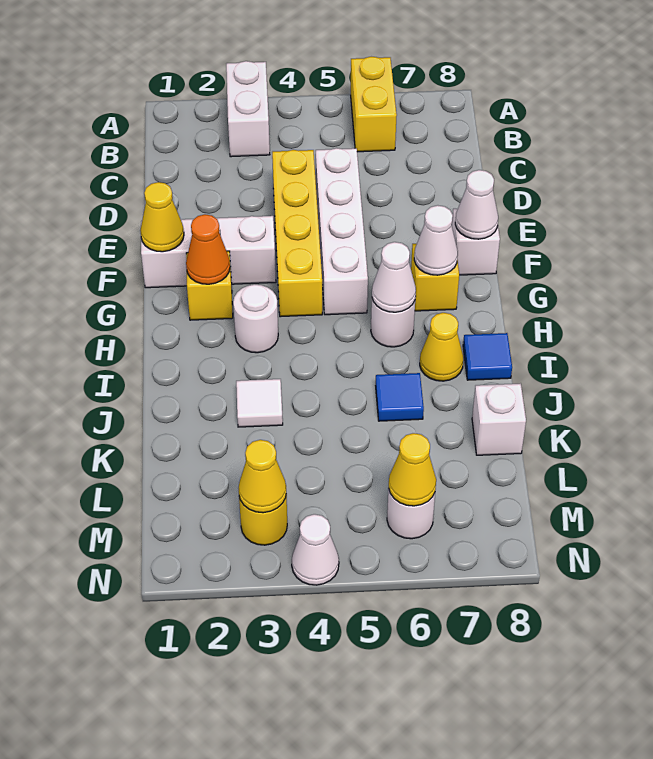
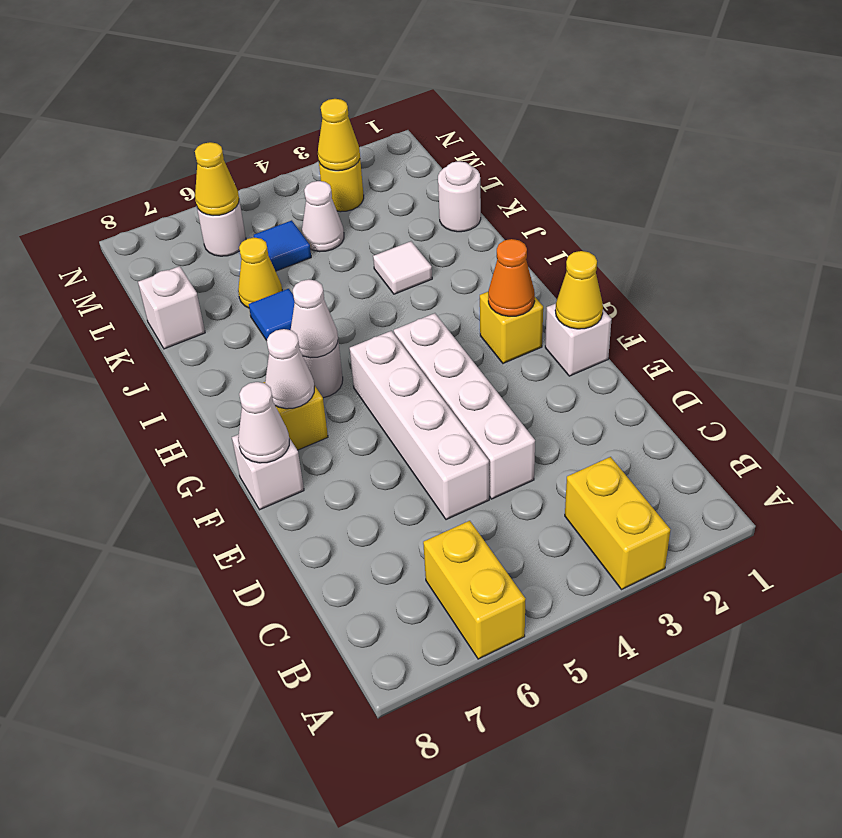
white 1x2 brick [226,61,270,157] -> yellow 1x2 brick [565,457,670,590]
yellow 1x4 brick [272,150,322,317] -> white 1x4 brick [394,313,535,499]
white 1x3 brick [141,216,276,288] -> white 1x1 brick [545,303,612,376]
white 1x1 round brick [233,284,278,353] -> white 1x1 round brick moved to [438,161,481,232]
yellow 1x1 cone [420,313,463,381] -> yellow 1x1 cone moved to [238,238,282,308]
blue 1x1 tile [463,333,512,380] -> blue 1x1 tile moved to [254,220,311,271]
white 1x1 cone [292,514,339,585] -> white 1x1 cone moved to [302,181,344,252]

